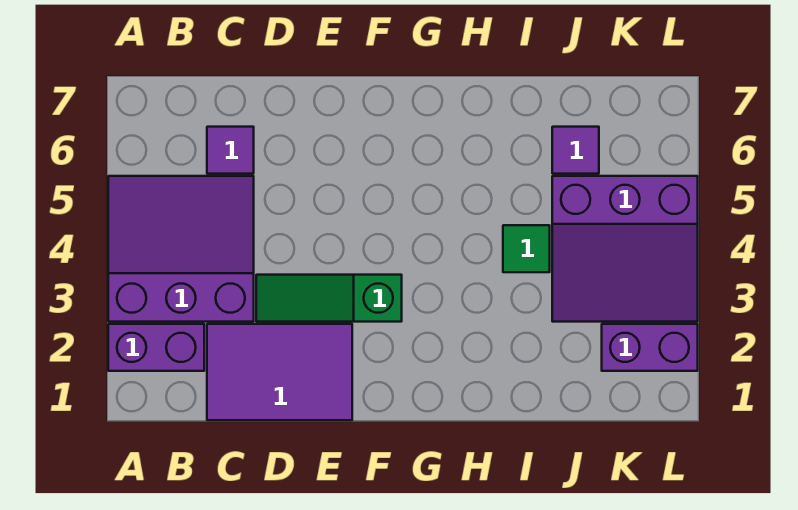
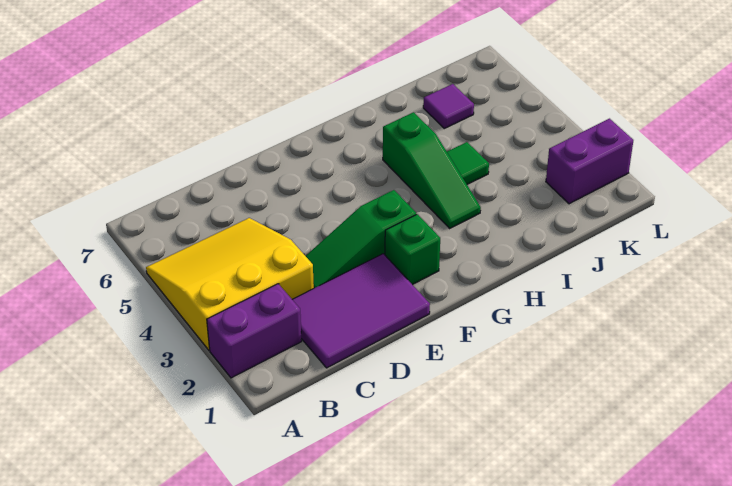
purple 3x3 slope [108,176,254,322] -> yellow 3x3 slope [146,218,314,350]
purple 1x1 tile [207,127,254,174] -> none
none -> green 1x1 brick [385,214,440,285]
none -> green 1x3 slope [383,112,481,228]
purple 3x3 slope [552,176,698,322] -> none

